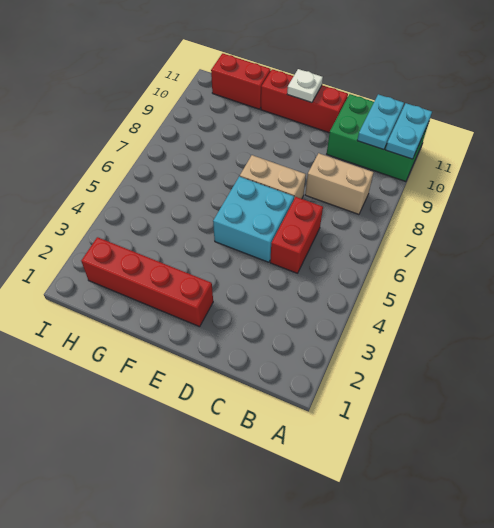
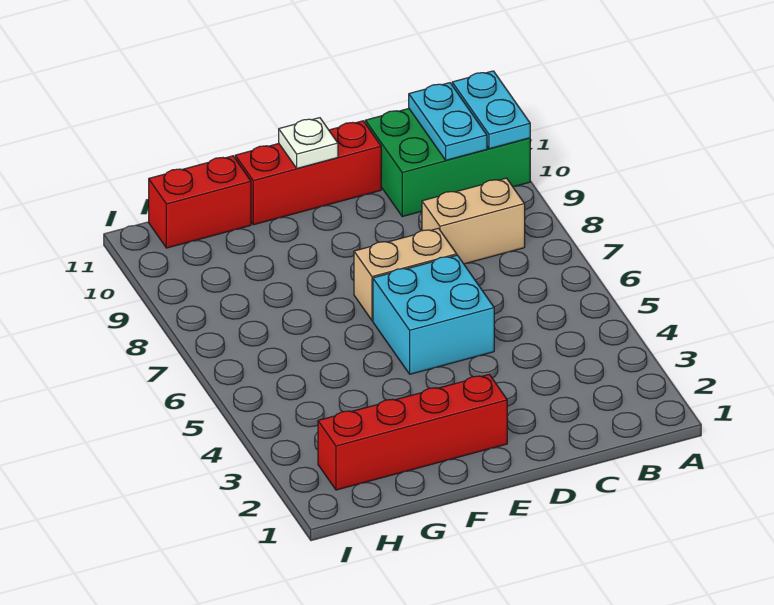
red 1x2 brick [270,197,323,273] -> none

